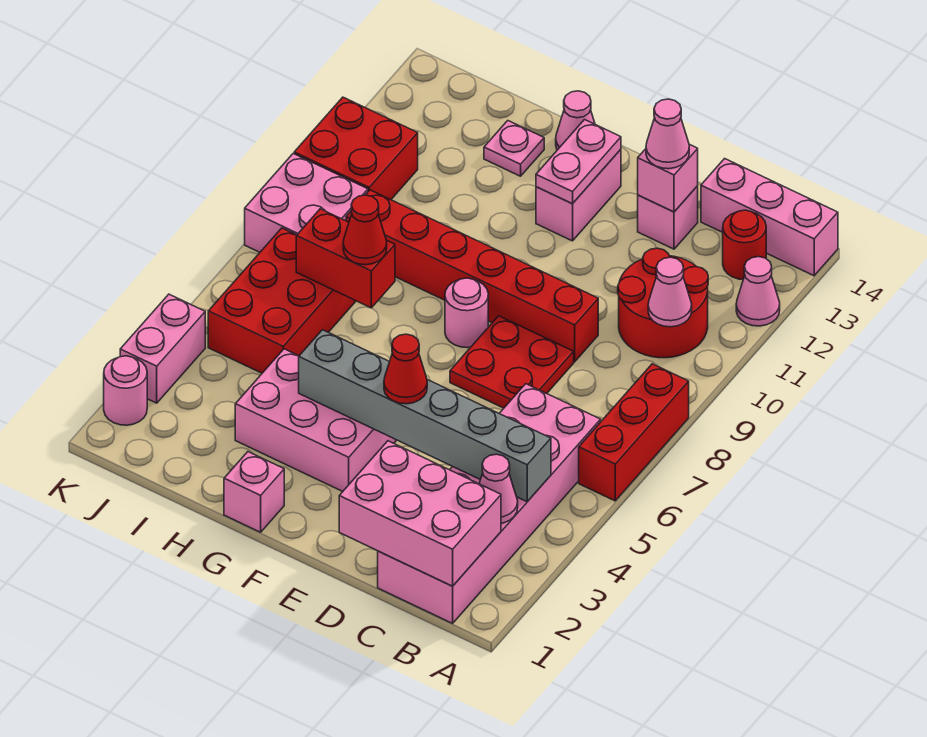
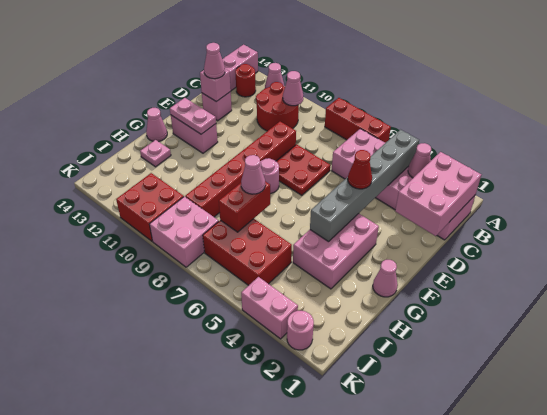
pink 1x1 brick [224,452,284,532] -> pink 1x1 cone [373,260,398,297]
red 1x1 cone [343,195,387,265] -> pink 1x1 cone [241,155,265,194]

